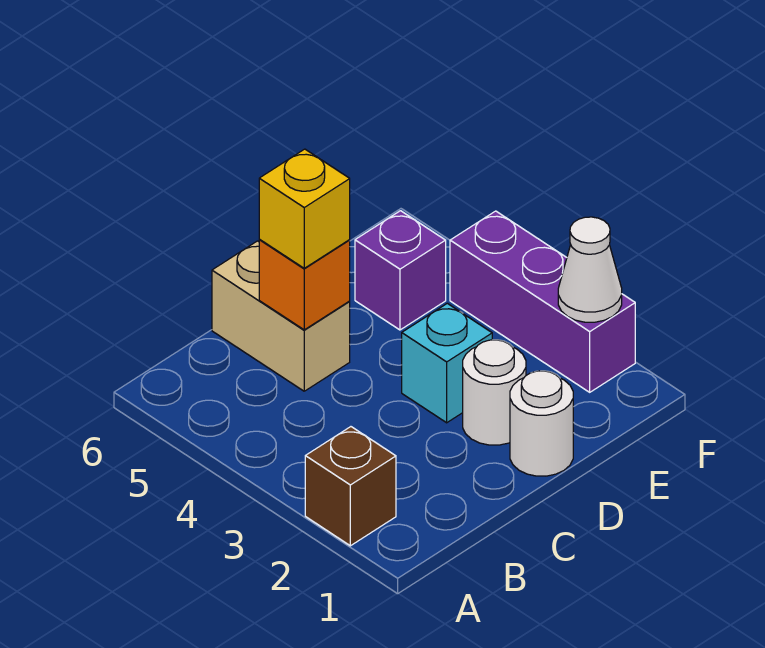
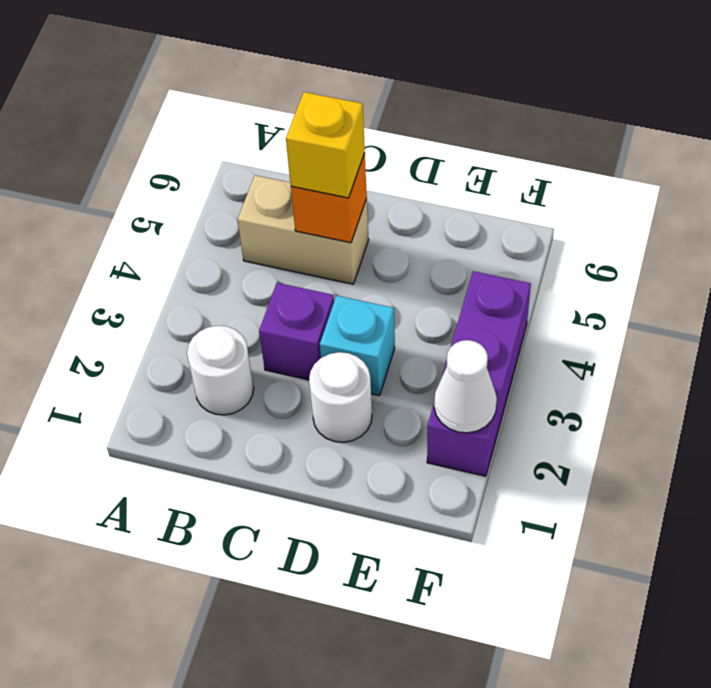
brown 1x1 brick [305,427,396,546] -> none
tan 1x2 brick [212,241,350,391] -> tan 1x2 brick turned to [237,175,369,284]
white 1x1 round brick [510,371,573,476] -> white 1x1 round brick moved to [187,326,254,415]
purple 1x1 brick [355,211,446,330] -> purple 1x1 brick moved to [259,283,334,380]

